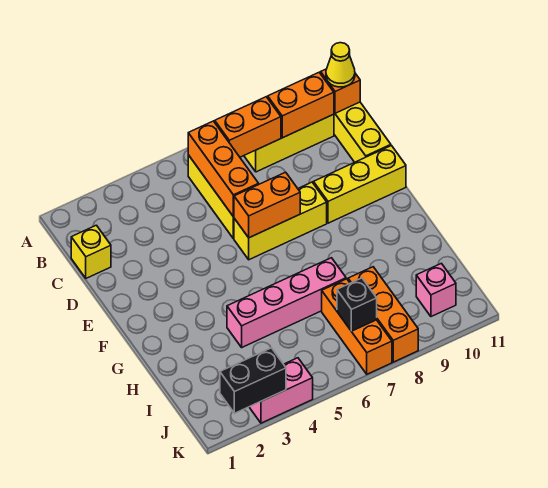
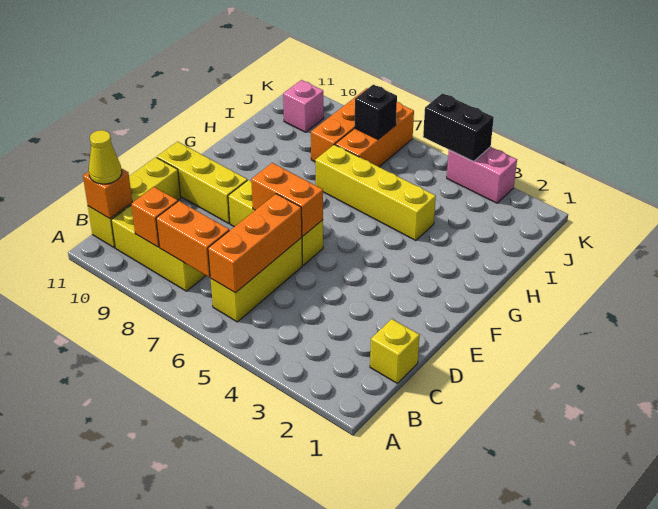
orange 1x2 brick [268,73,334,138] -> orange 1x1 brick [131,187,178,247]
pink 1x4 brick [227,258,346,347] -> yellow 1x4 brick [315,145,436,240]
black 1x2 brick [220,348,286,413] -> black 1x2 brick moved to [423,93,494,161]

